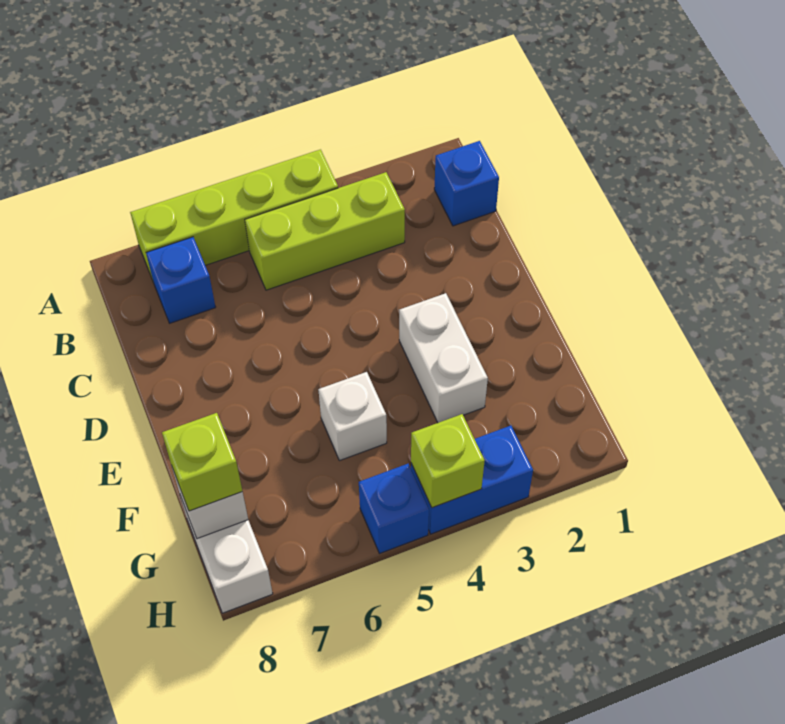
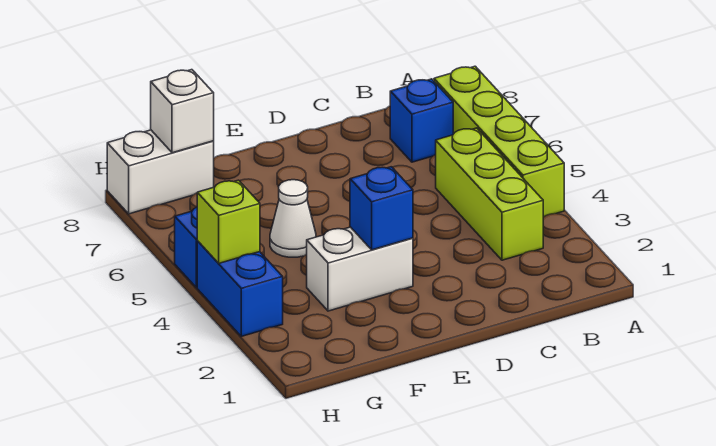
blue 1x1 brick [434,141,499,226] -> blue 1x1 brick moved to [350,167,413,250]
white 1x1 brick [318,372,387,461] -> white 1x1 cone [270,180,316,257]
lime 1x1 brick [162,413,242,511] -> none

